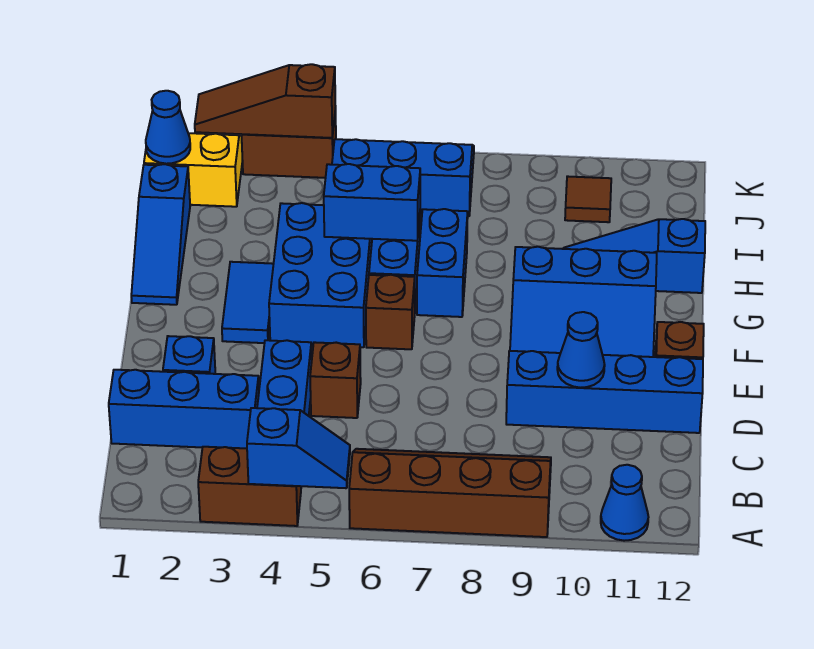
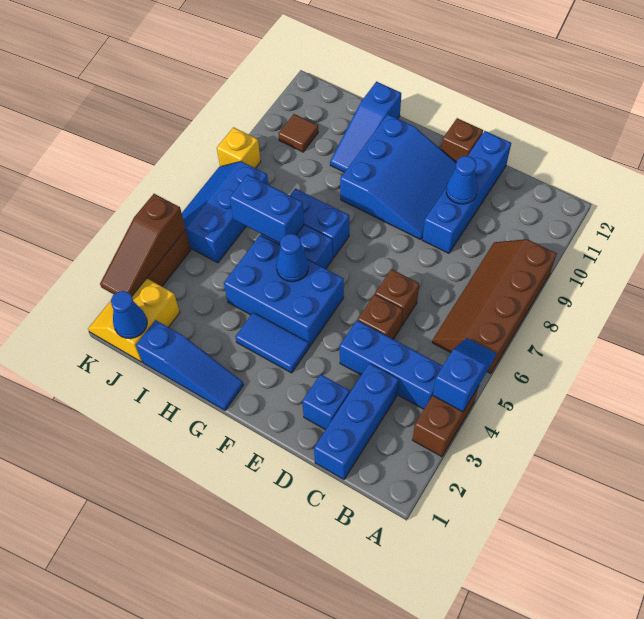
blue 1x1 cone [601,465,648,541] -> blue 1x1 cone moved to [276,234,309,282]
brown 1x1 brick [366,275,415,349] -> brown 1x1 brick moved to [375,269,419,327]
blue 1x2 brick [324,164,420,241] -> blue 1x2 brick turned to [230,175,304,243]
none -> yellow 1x1 brick [217,127,261,168]

